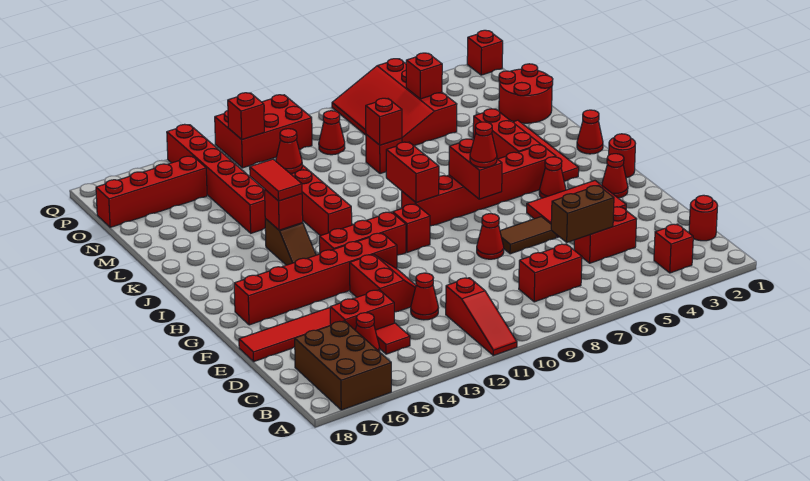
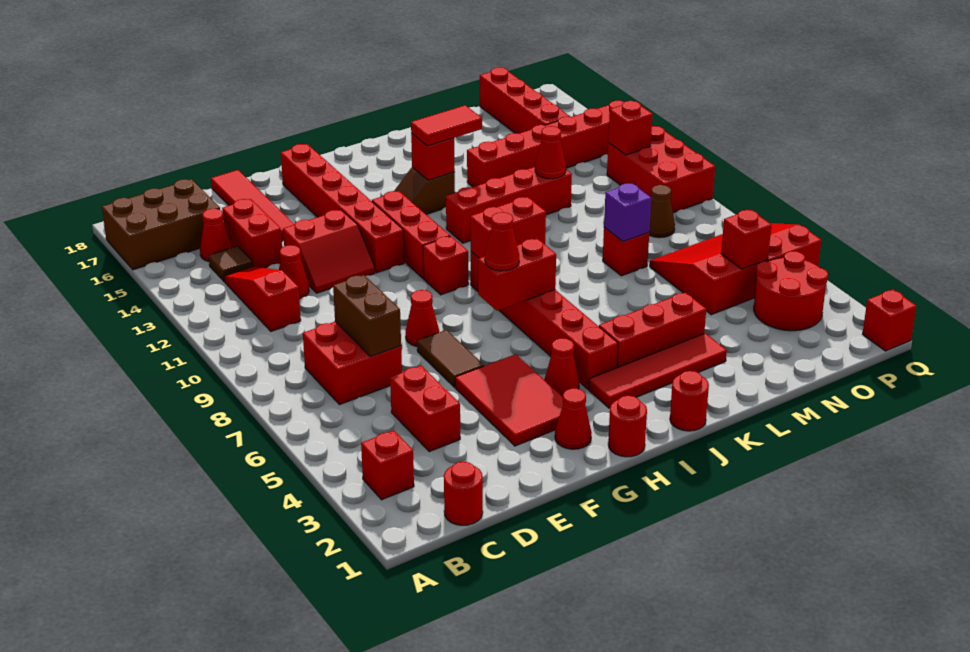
red 1x3 slope [446,278,517,356] -> red 1x3 slope turned to [224,267,301,331]
red 1x2 brick [519,244,582,302] -> red 2x2 brick [303,322,402,405]
red 1x1 tile [375,323,410,354] -> brown 1x1 tile [209,246,253,281]
brown 1x2 brick [551,186,614,242] -> brown 1x2 brick moved to [333,275,401,357]
red 1x1 cone [577,110,603,154] -> red 1x1 round brick [670,371,709,431]
red 2x2 round brick [499,64,553,123] -> red 2x2 round brick moved to [754,251,828,331]
red 1x1 brick [366,98,402,145] -> purple 1x1 brick [604,183,651,242]
red 1x1 cone [319,111,345,155] -> brown 1x1 cone [649,185,675,238]

